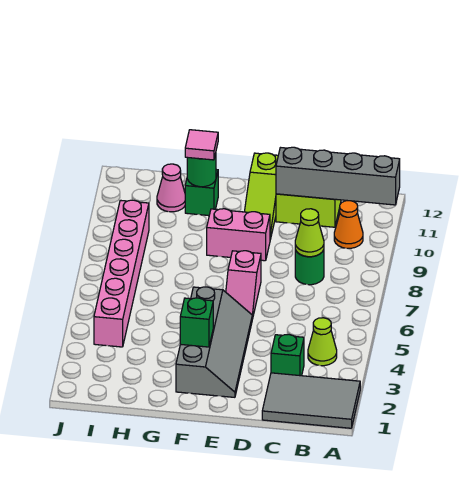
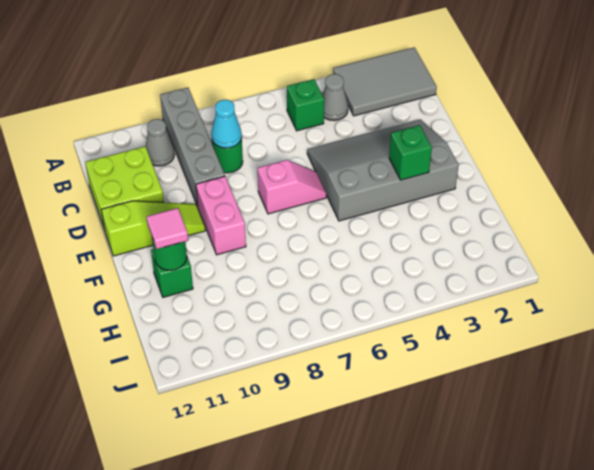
grey 2x3 tile [262,373,360,428] -> grey 2x3 tile turned to [333,47,437,116]
grey 1x4 brick [276,147,400,205] -> grey 1x4 brick moved to [160,88,225,207]
lime 1x1 cone [308,318,337,366] -> grey 1x1 cone [323,74,348,121]
orange 1x1 cone [334,201,363,248] -> grey 1x1 cone [146,119,175,166]
green 1x1 brick [271,334,304,376] -> green 1x1 brick moved to [287,79,324,131]
lime 1x1 cone [295,209,324,257] -> cyan 1x1 cone [211,100,242,148]
grey 2x4 slope [176,287,252,397] -> grey 3x4 slope [307,119,459,221]
pink 1x1 cone [157,164,185,212] -> none
pink 1x6 brick [94,200,149,347] -> none

